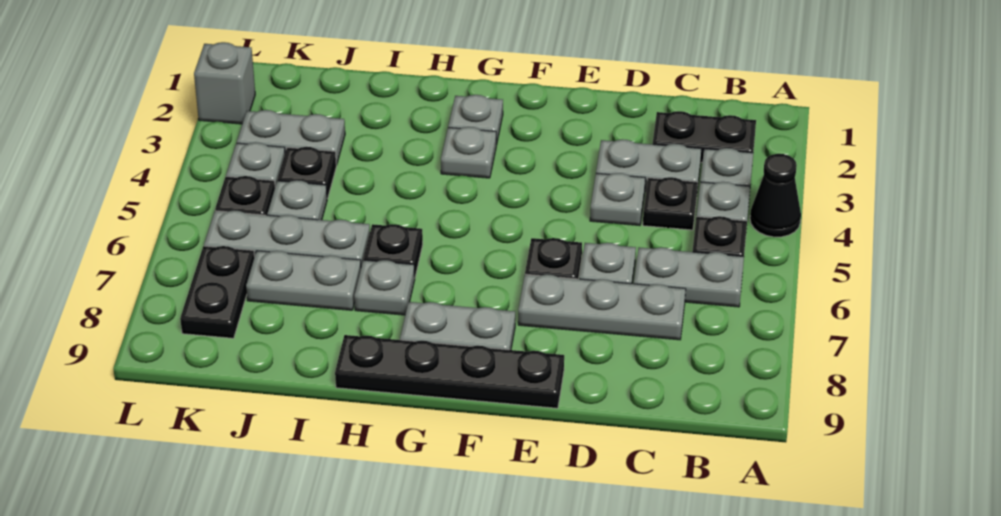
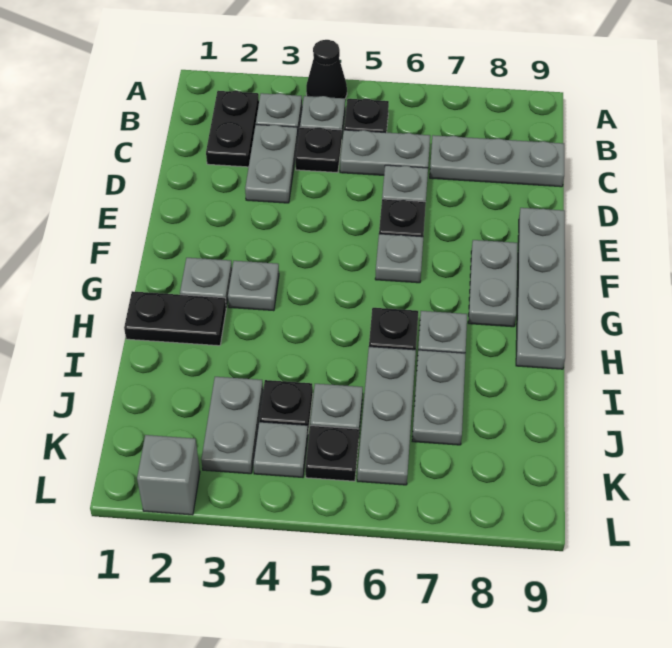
grey 1x2 plate [634,247,744,307] -> grey 1x2 plate turned to [340,130,430,175]
grey 1x3 plate [518,274,686,340] -> grey 1x3 plate turned to [430,135,564,187]
grey 1x1 plate [590,173,645,226] -> grey 1x1 plate moved to [375,234,423,283]
black 1x4 plate [335,335,564,408] -> grey 1x4 plate [516,208,565,369]
black 1x2 plate [180,246,254,338] -> black 1x2 plate moved to [124,291,226,346]

